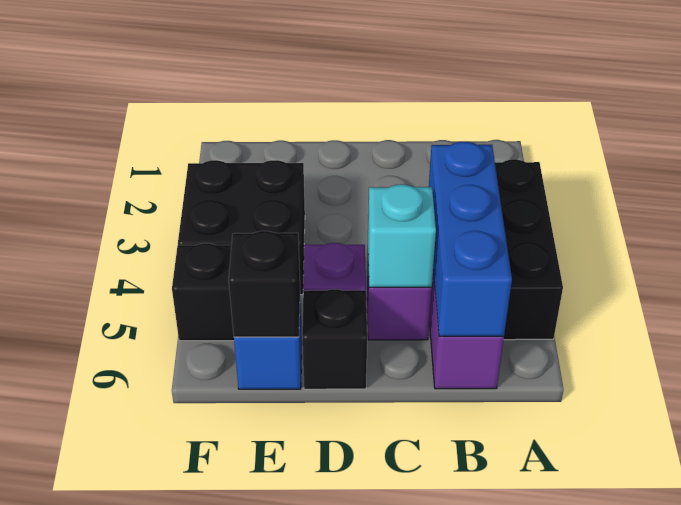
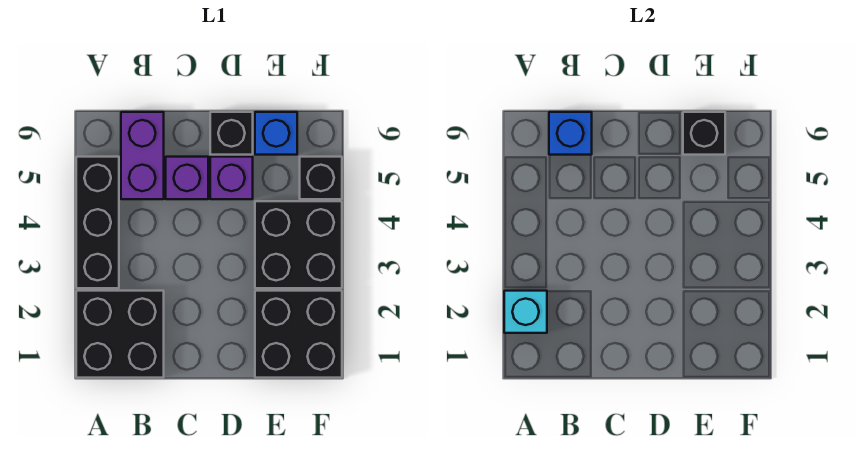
none -> black 2x2 brick [76,291,164,378]
blue 1x3 brick [429,142,512,336] -> blue 1x1 brick [549,112,592,155]
cyan 1x1 brick [368,184,436,287] -> cyan 1x1 brick moved to [504,291,547,333]
none -> black 2x2 brick [255,291,342,378]

